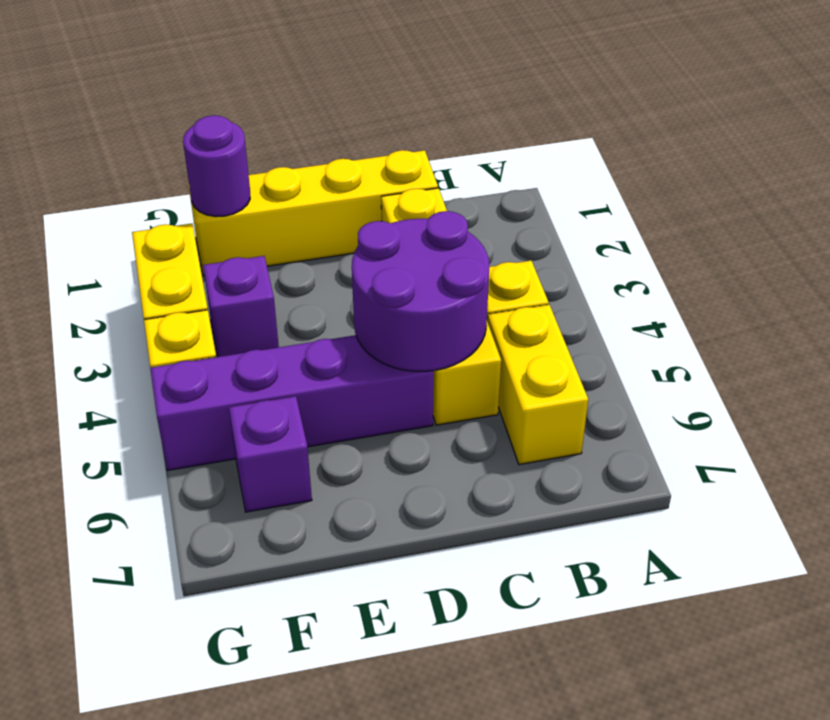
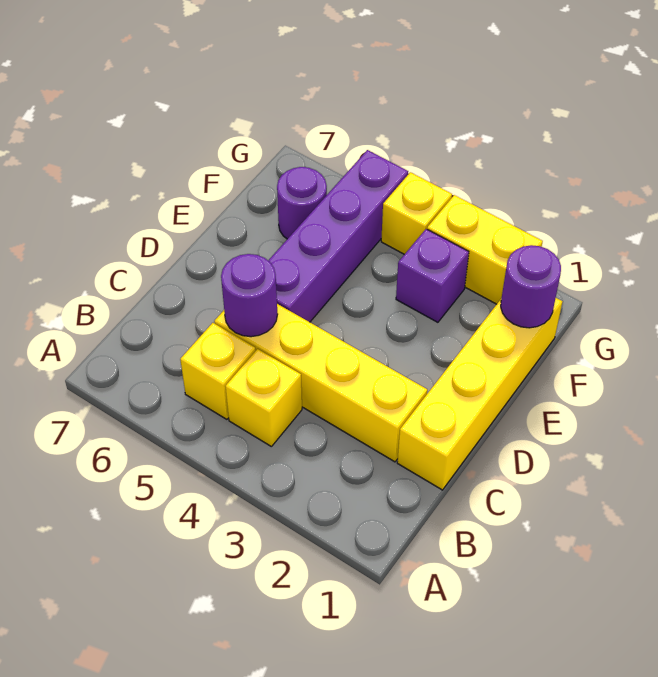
yellow 1x2 brick [488,305,588,465] -> yellow 1x1 brick [180,323,256,419]
purple 2x2 round brick [352,211,489,371] -> purple 1x1 round brick [221,254,278,337]
purple 1x1 brick [229,396,312,512] -> purple 1x1 round brick [277,167,327,239]

